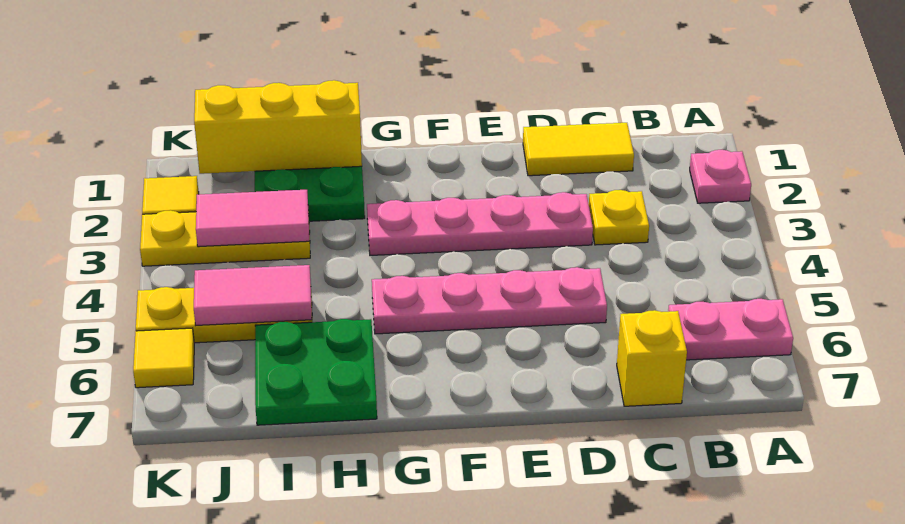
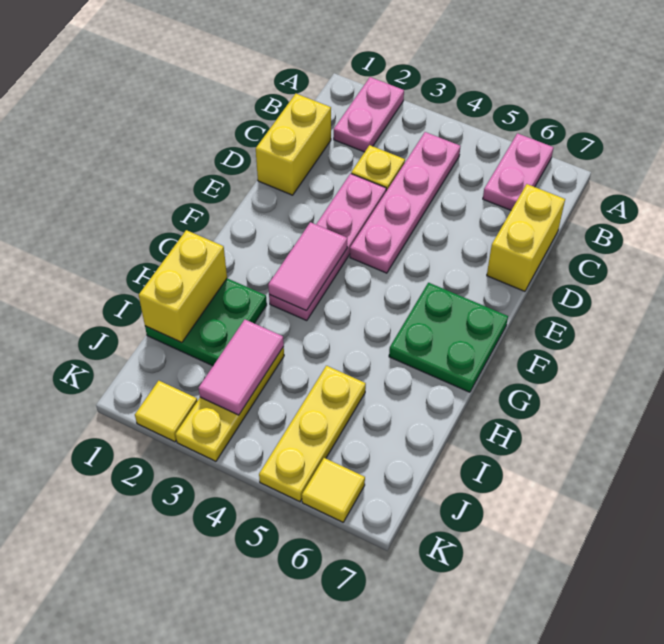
pink 1x1 plate [690,150,751,203] -> pink 1x2 plate [334,77,404,152]
yellow 1x2 tile [523,123,634,176] -> yellow 1x2 brick [256,94,331,195]
yellow 1x1 brick [617,310,687,406] -> yellow 1x2 brick [487,184,565,291]
pink 1x4 plate [372,267,607,334] -> pink 1x4 plate moved to [350,132,461,273]
yellow 1x3 brick [194,80,362,174] -> yellow 1x2 brick [139,230,227,343]
green 2x2 plate [255,319,377,425] -> green 2x2 plate moved to [389,283,508,392]
pink 1x2 tile [194,265,312,325] -> pink 1x2 tile moved to [268,222,347,311]

